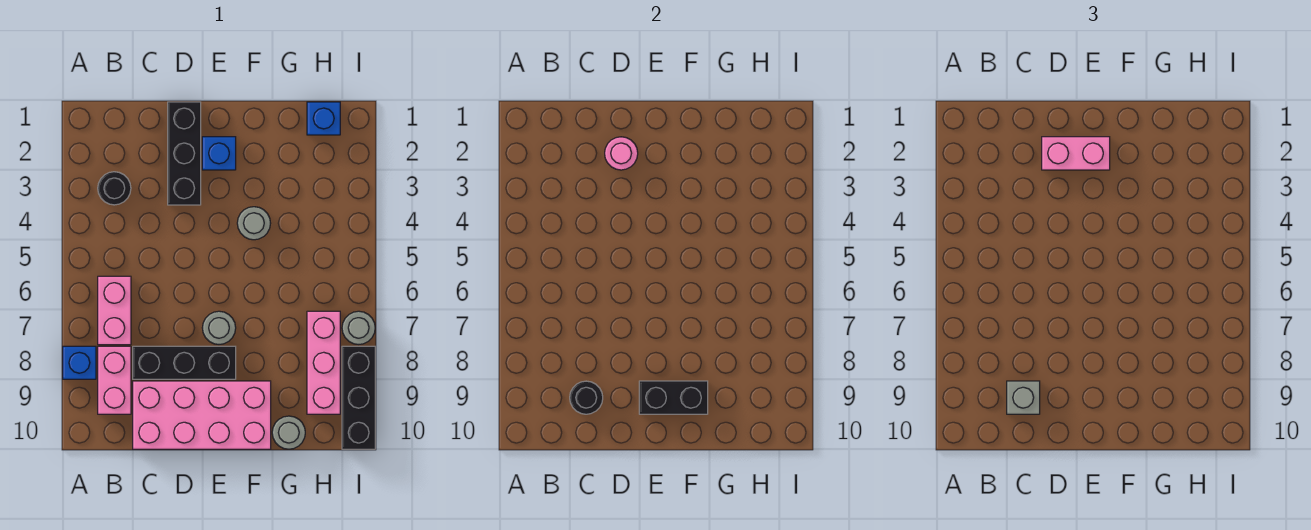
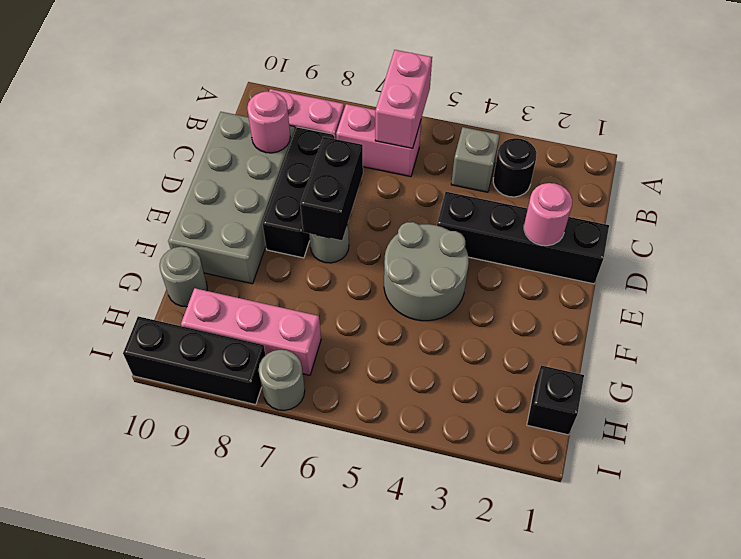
blue 1x1 brick [63,346,96,379] -> none
pink 2x4 brick [133,381,271,449] -> grey 2x4 brick [168,112,295,284]
black 1x1 round brick [570,381,603,414] -> pink 1x1 round brick [247,92,290,153]
grey 1x1 brick [1007,381,1040,414] -> grey 1x1 brick moved to [451,127,500,192]
black 1x3 brick [168,102,201,205] -> black 1x4 brick [437,192,609,284]
pink 1x2 brick [1042,137,1110,170] -> pink 1x2 brick moved to [375,50,432,148]
blue 1x1 brick [202,137,236,170] -> none
black 1x2 brick [639,381,708,414] -> black 1x2 brick moved to [300,137,363,240]
grey 1x1 round brick [237,207,271,240] -> grey 2x2 round brick [384,222,469,321]
blue 1x1 brick [307,102,340,135] -> black 1x1 brick [527,365,584,435]

